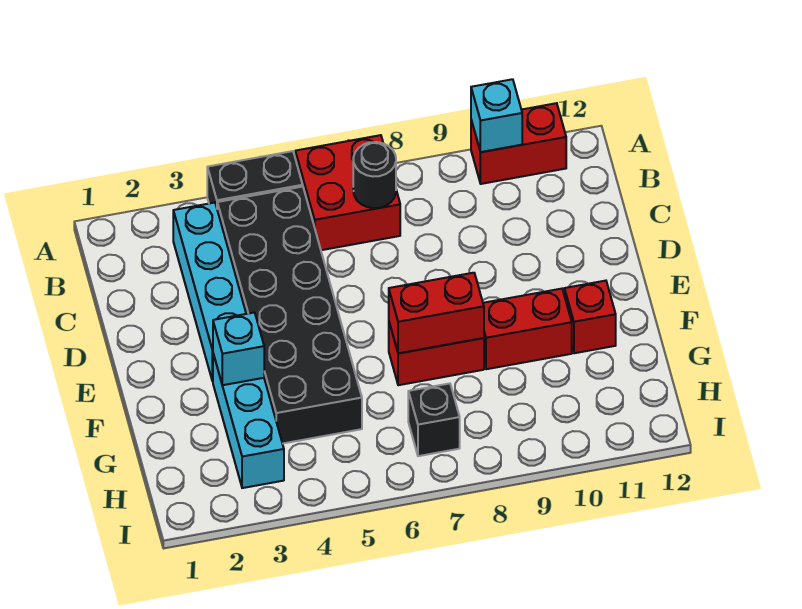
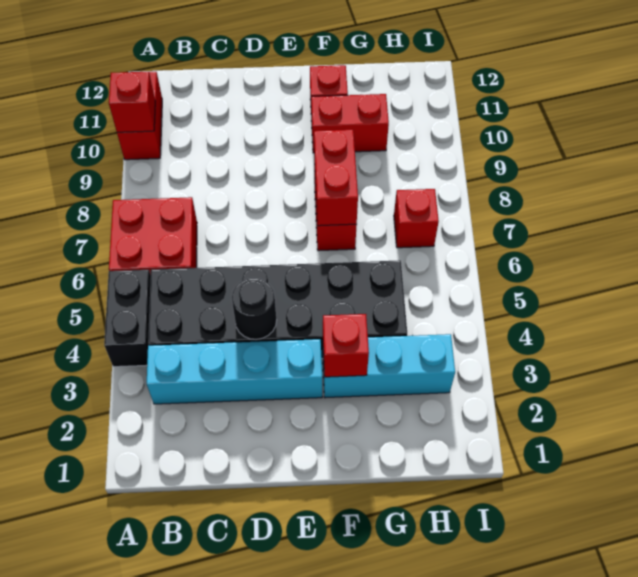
cyan 1x1 brick [471,79,522,152] -> red 1x1 brick [109,72,155,132]
black 1x1 round brick [353,142,396,208] -> black 1x1 round brick moved to [232,278,276,340]
cyan 1x1 brick [213,313,264,385] -> red 1x1 brick [323,314,369,377]
red 1x2 brick [483,289,572,369] -> red 1x2 brick turned to [311,94,389,153]
black 1x1 brick [408,383,460,456] -> red 1x1 brick [394,189,439,248]

